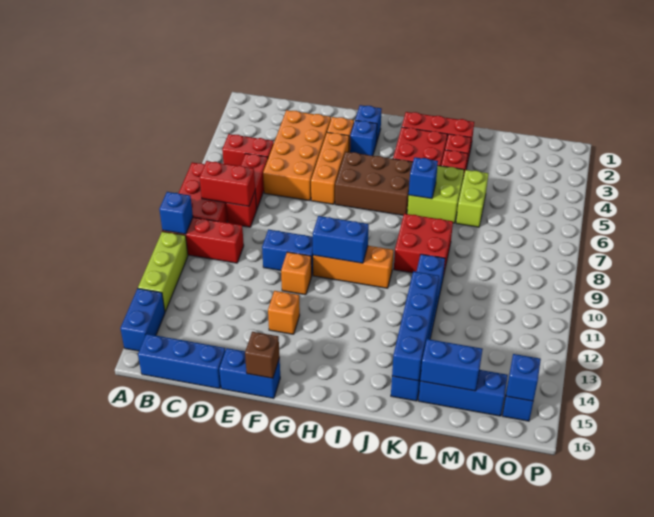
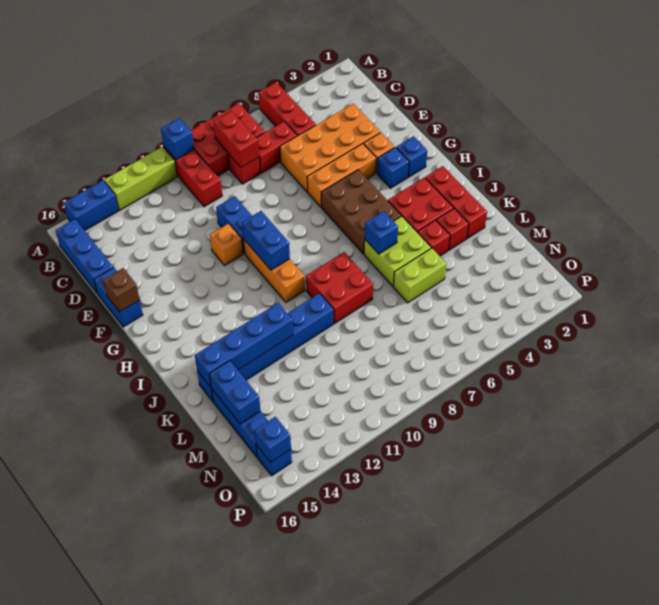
red 1x2 brick [222,134,274,166] -> red 1x3 brick [259,82,316,136]
orange 1x1 brick [268,291,300,334] -> none

